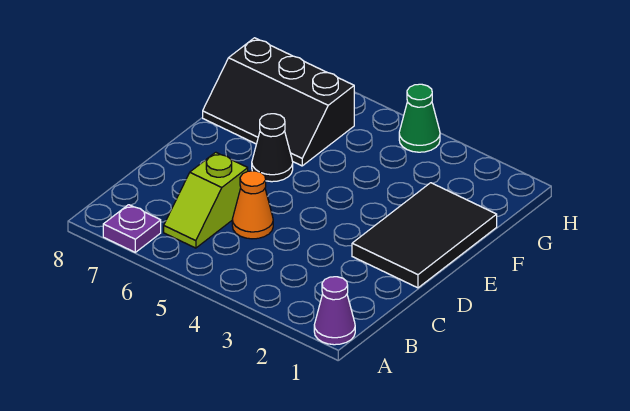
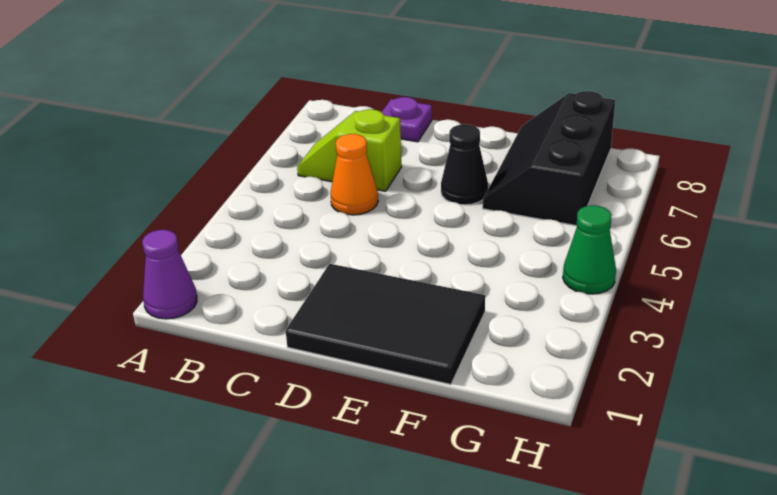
purple 1x1 plate [103,205,161,252] -> purple 1x1 plate moved to [382,97,432,142]

